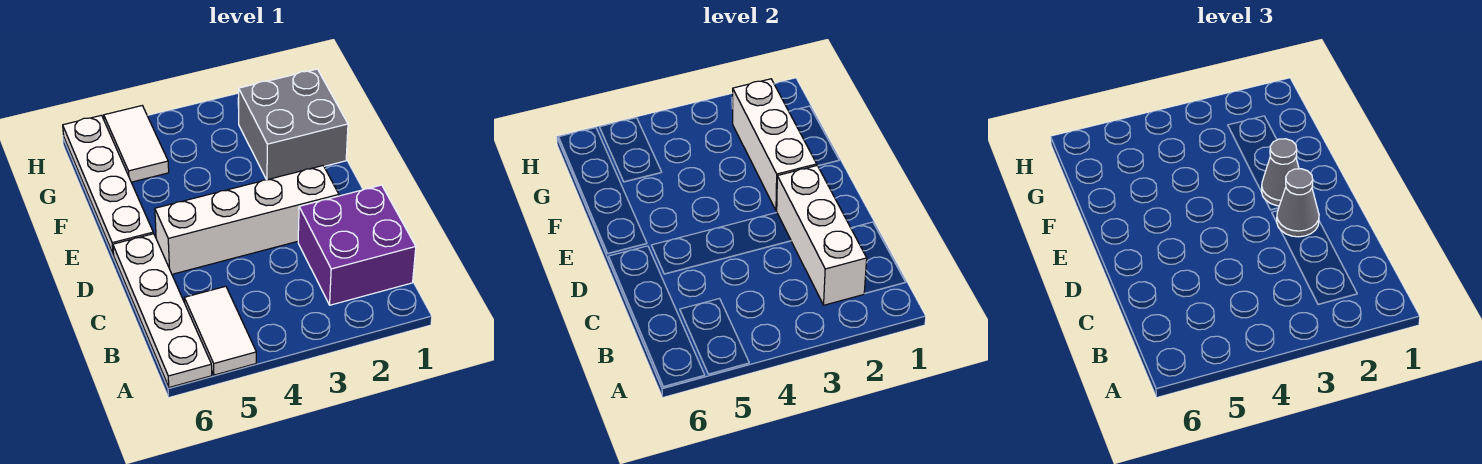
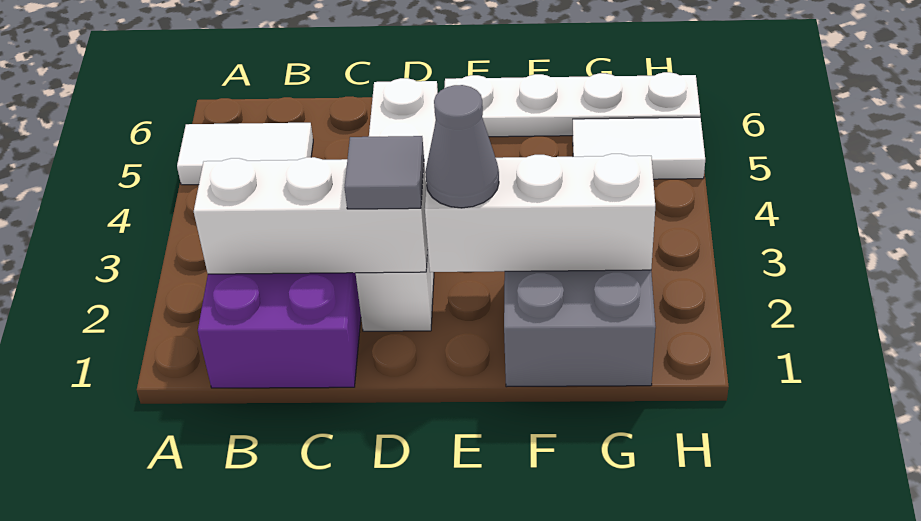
white 1x4 plate [113,234,212,387] -> none
grey 1x1 cone [1277,169,1319,237] -> grey 1x1 tile [344,136,424,209]

